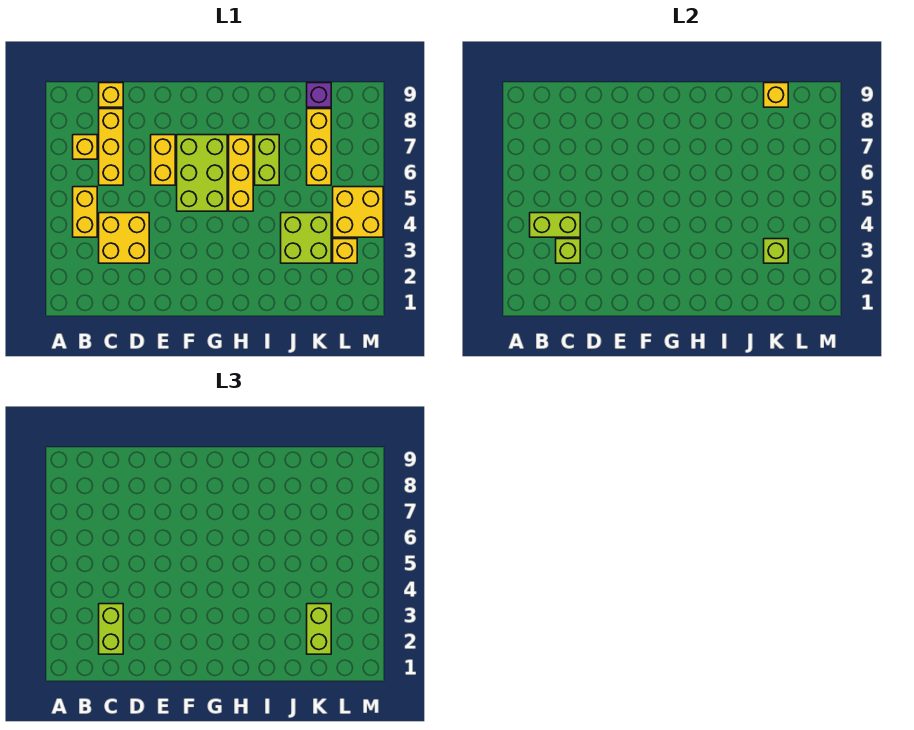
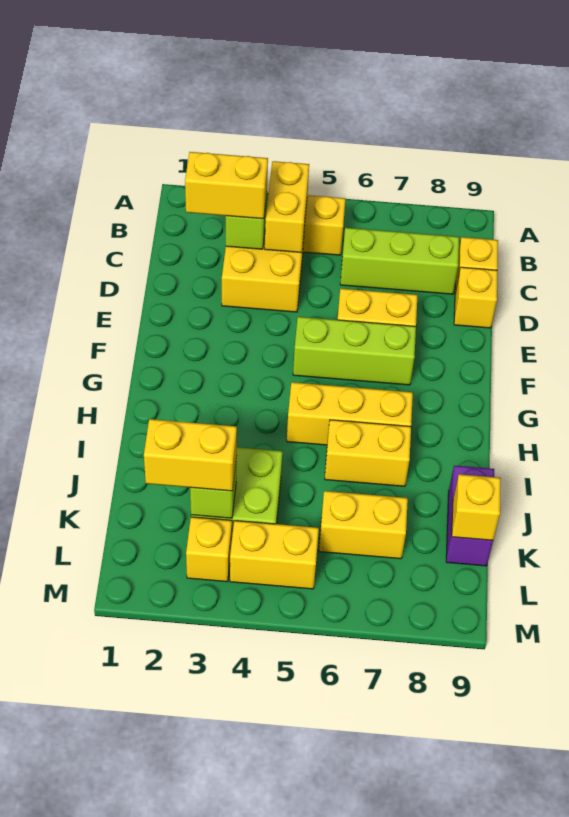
lime 1x2 brick [530,213,580,237] -> yellow 1x2 brick [265,161,309,253]
yellow 1x1 brick [73,135,97,159] -> yellow 1x1 brick moved to [454,267,497,328]
lime 1x2 brick [99,604,123,654] -> yellow 1x2 brick [185,152,268,219]
yellow 1x3 brick [99,109,123,185] -> lime 1x3 brick [340,228,459,294]
lime 2x3 brick [177,135,227,211] -> lime 1x3 brick [293,317,416,385]
lime 1x2 brick [255,135,279,185] -> yellow 1x2 brick [325,420,411,486]
lime 1x2 brick [307,604,331,654] -> yellow 1x2 brick [144,419,237,491]
yellow 1x3 brick [307,109,331,185] -> yellow 1x2 brick [319,491,408,559]
purple 1x1 brick [307,83,331,107] -> purple 1x2 brick [446,466,494,566]
yellow 2x2 brick [333,187,383,237] -> yellow 1x2 brick [230,521,319,589]

